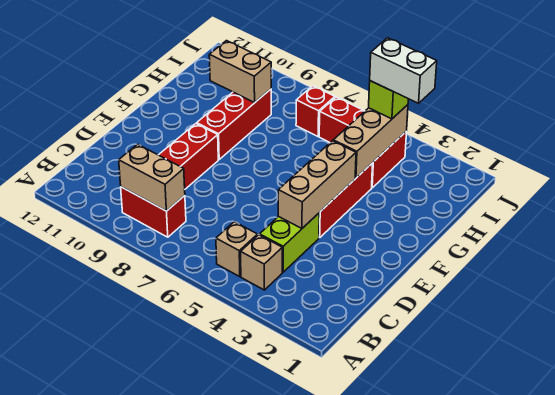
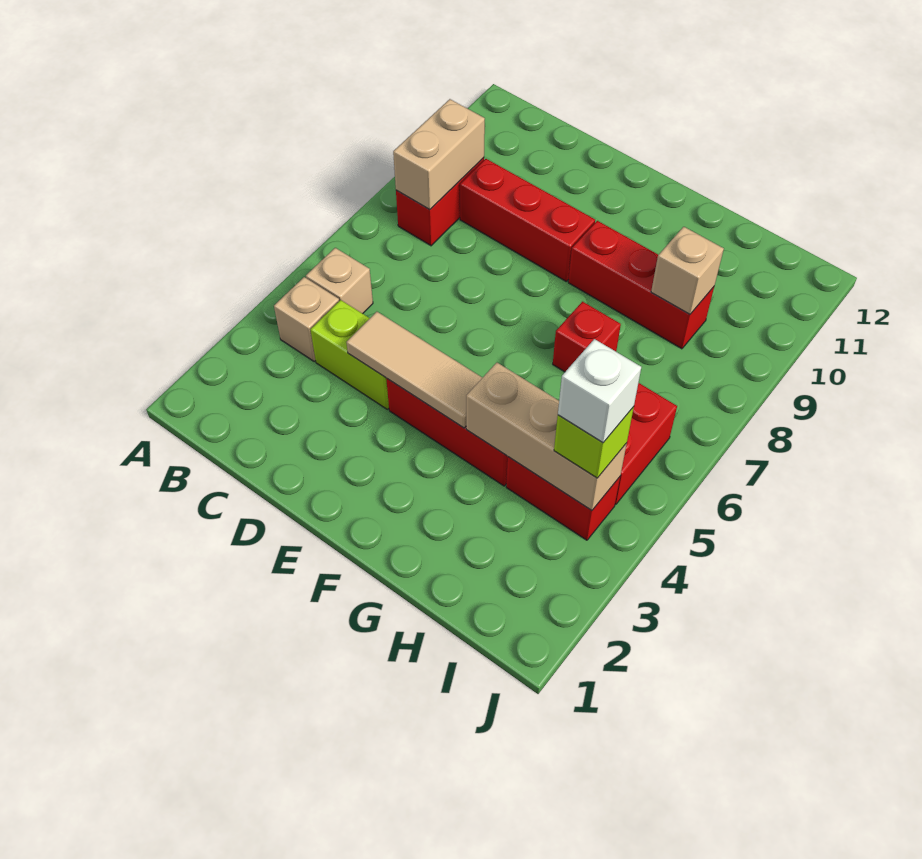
tan 1x3 brick [278,141,356,228] -> tan 1x3 tile [346,312,482,428]
tan 1x2 brick [209,41,271,103] -> tan 1x1 brick [651,227,724,314]
white 1x2 brick [370,38,437,103] -> white 1x1 brick [558,339,641,443]
red 1x1 brick [296,86,335,136] -> red 1x1 brick moved to [553,302,621,372]

